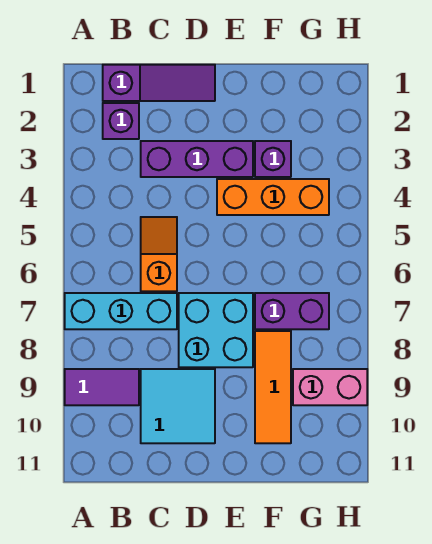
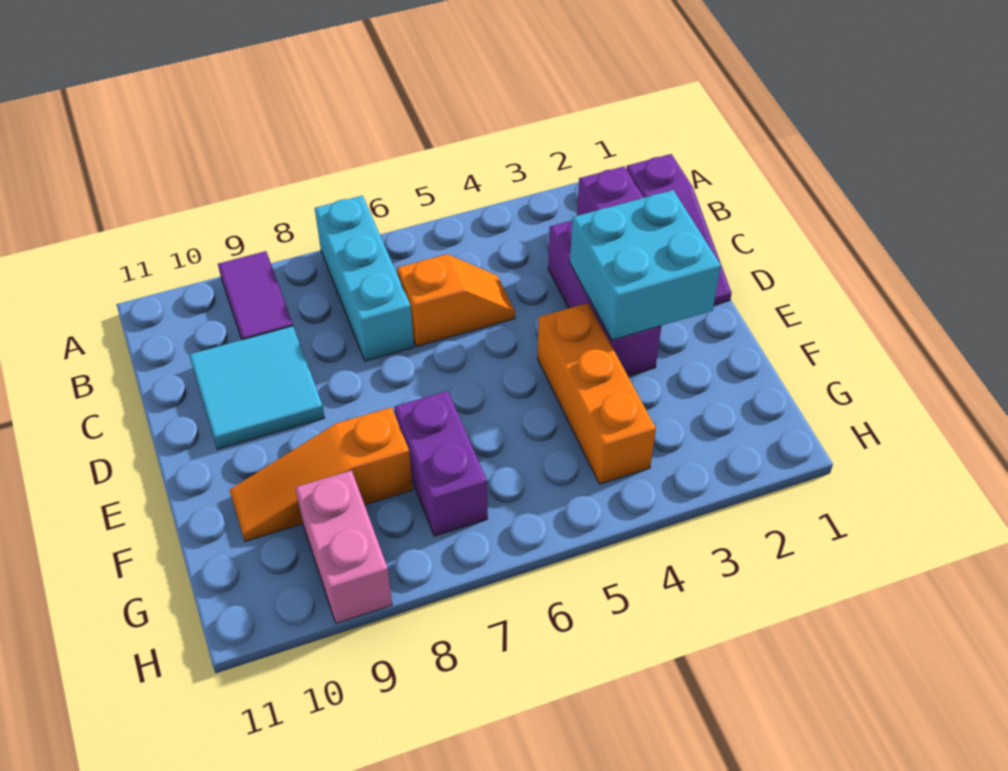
cyan 2x2 brick [179,293,253,367] -> cyan 2x2 brick moved to [570,190,721,340]
purple 1x1 brick [255,141,291,177] -> none
orange 1x3 tile [255,331,291,443] -> orange 1x3 slope [230,407,413,541]

